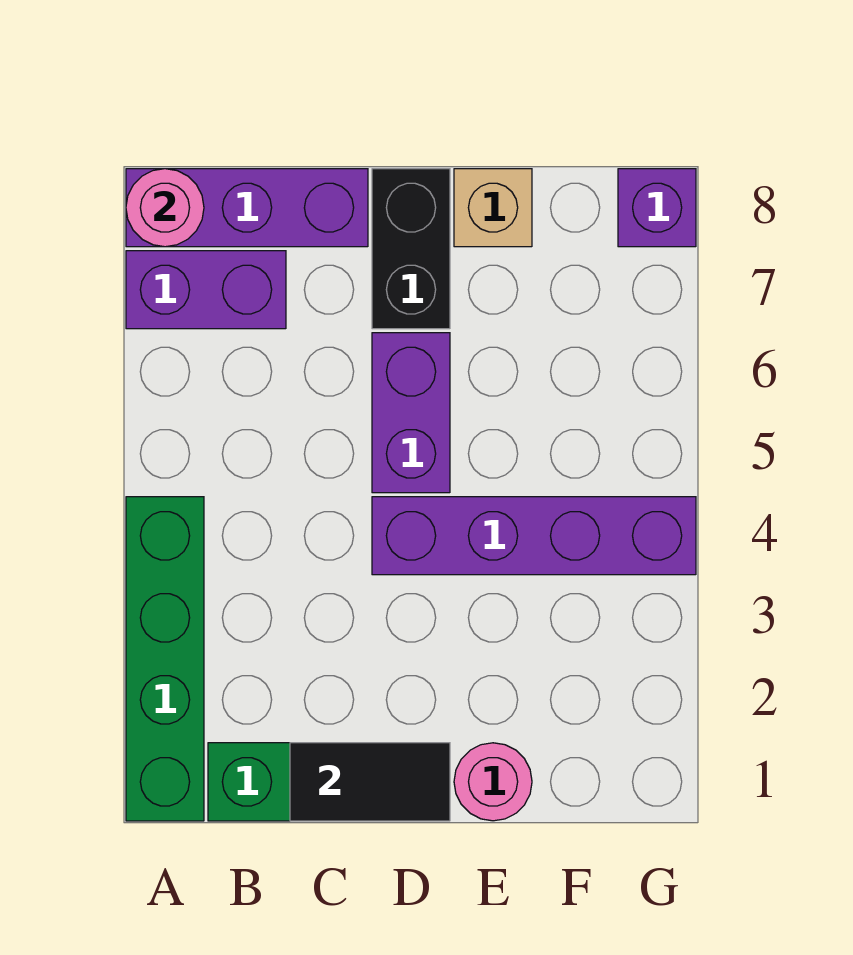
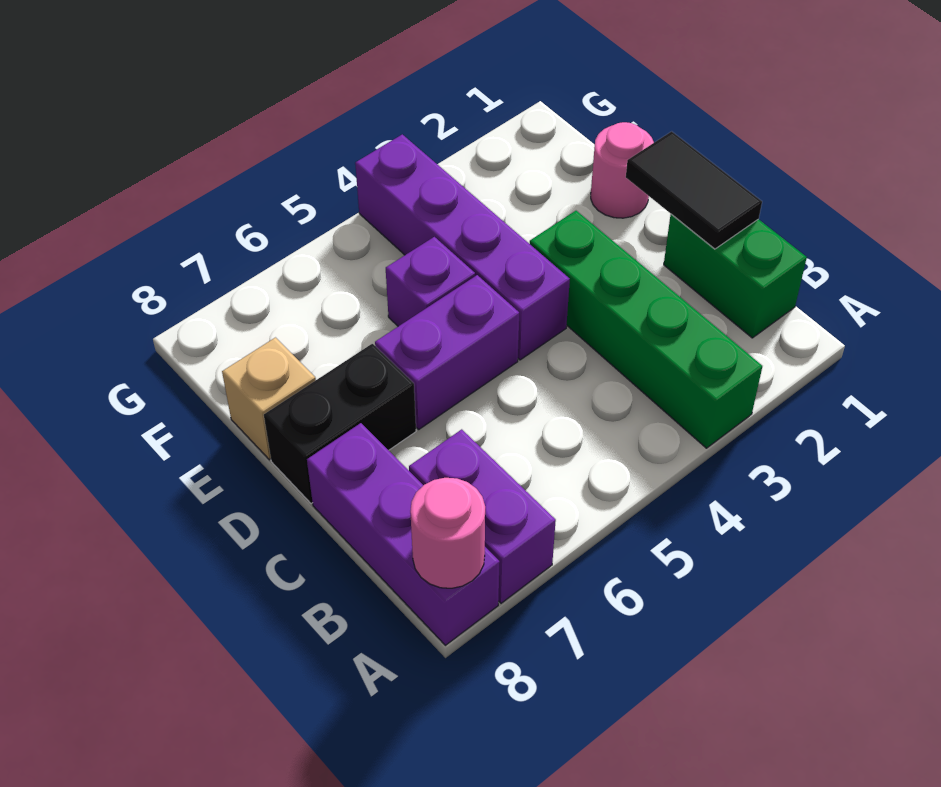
green 1x4 brick [126,497,204,821] -> green 1x4 brick turned to [530,211,762,448]
purple 1x1 brick [618,169,696,247] -> purple 1x1 brick moved to [386,237,475,326]

